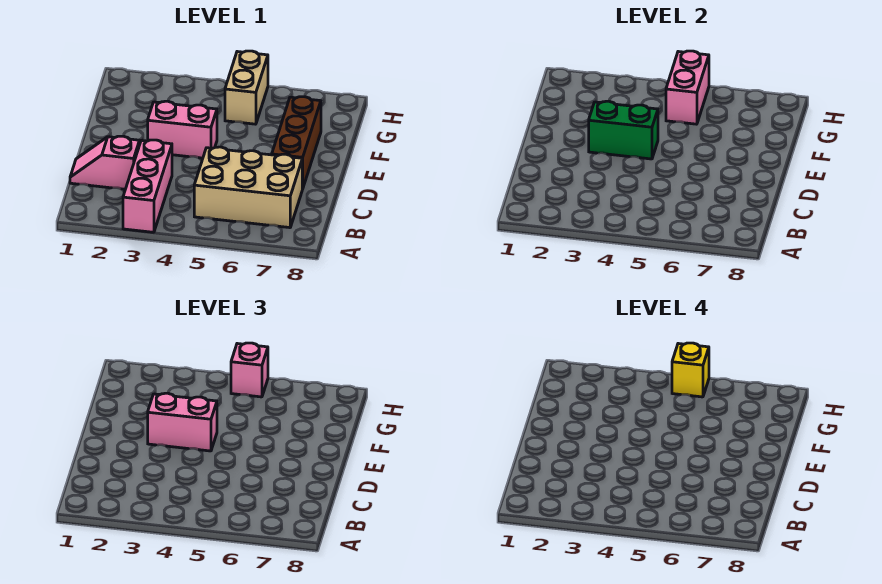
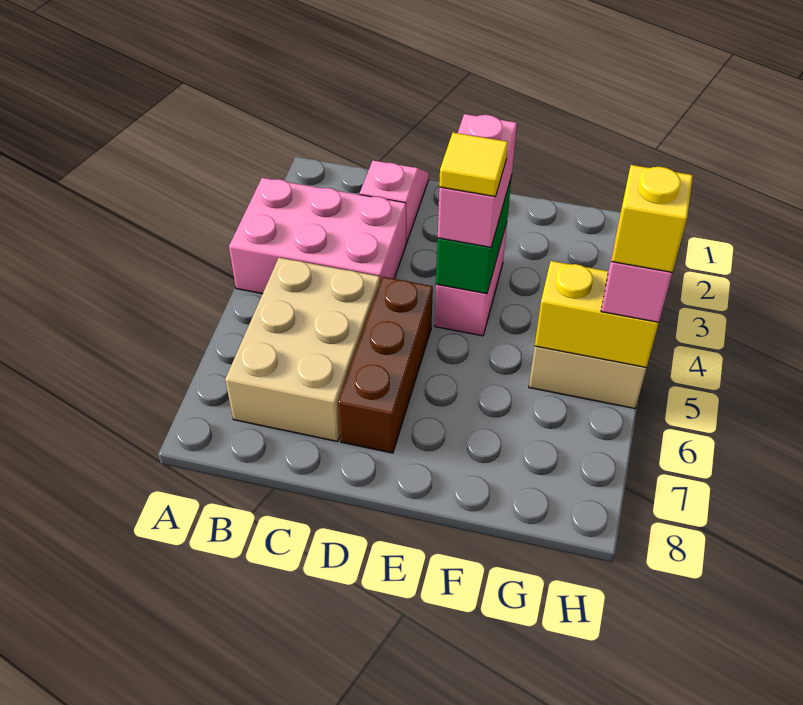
pink 1x3 brick [123,140,172,232] -> pink 2x3 brick [229,178,406,294]
brown 1x3 brick [272,97,321,189] -> brown 1x3 brick turned to [338,277,433,453]
none -> yellow 1x1 tile [439,133,508,197]
pink 1x2 brick [666,51,709,124] -> yellow 1x2 brick [535,261,659,368]

